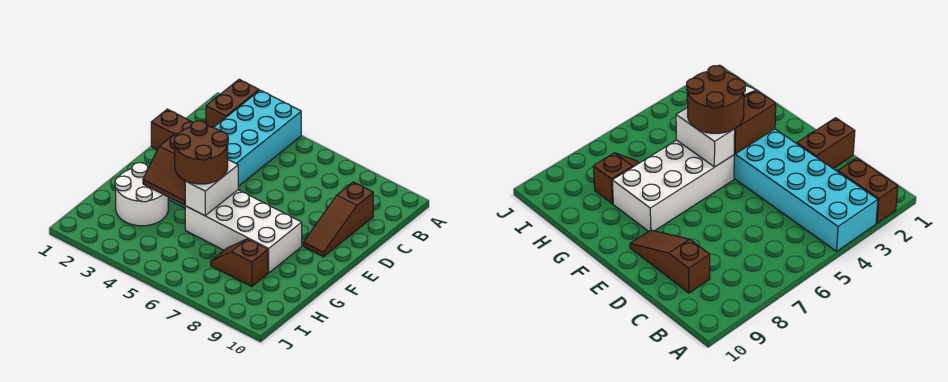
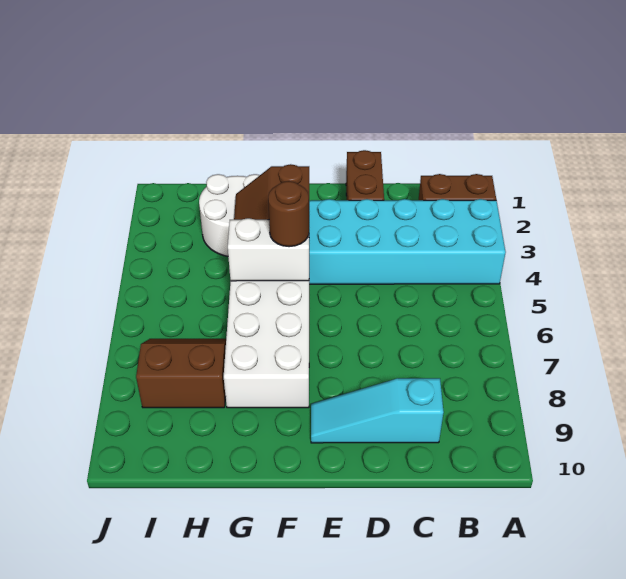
brown 1x3 slope [303,182,373,257] -> cyan 1x3 slope [311,378,444,443]
brown 2x2 round brick [174,121,228,184] -> brown 1x1 round brick [268,181,309,247]
brown 1x2 slope [211,239,268,287] -> brown 2x2 slope [136,339,226,408]

